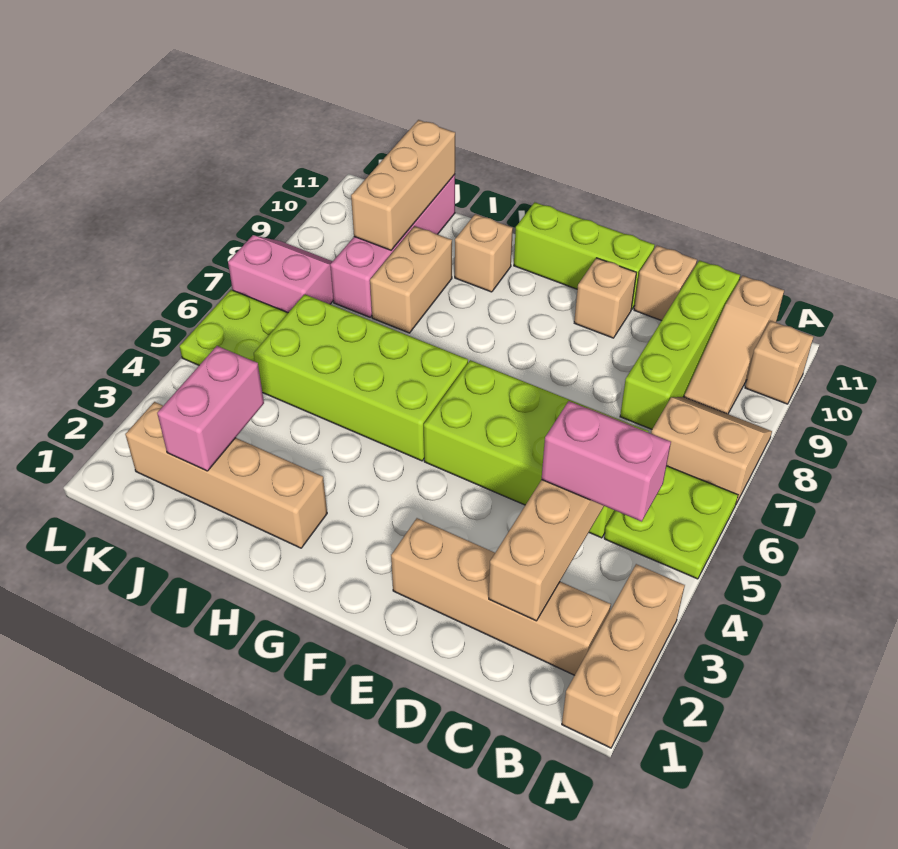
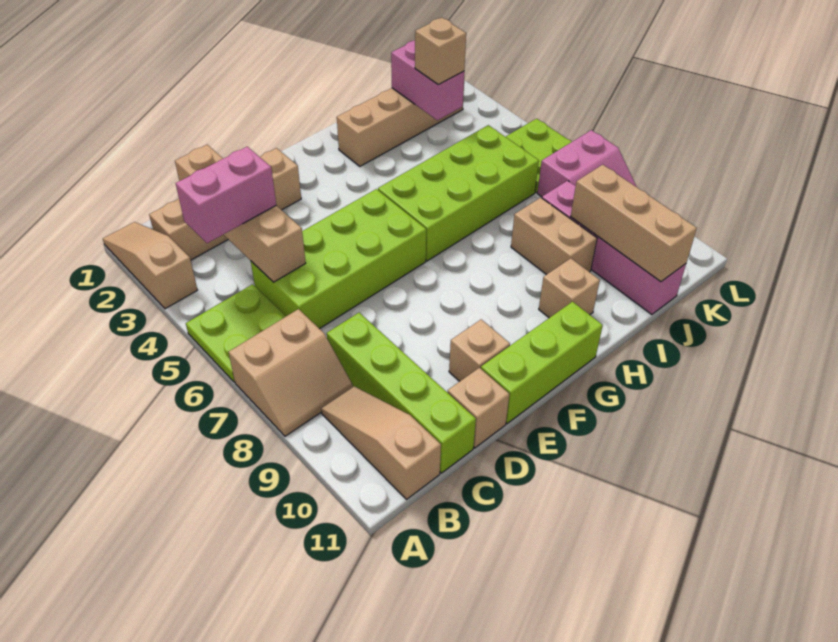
tan 1x3 brick [562,564,685,748] -> tan 1x3 slope [103,222,197,309]
tan 1x1 brick [745,321,814,404] -> tan 1x1 brick moved to [415,18,466,85]

